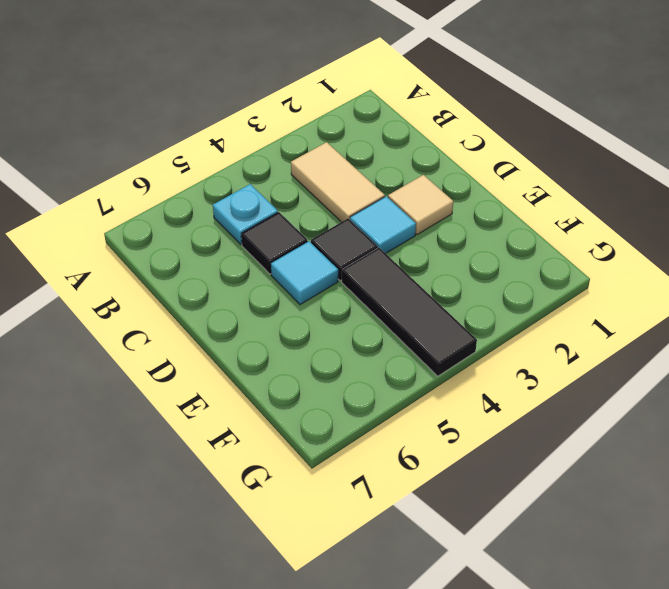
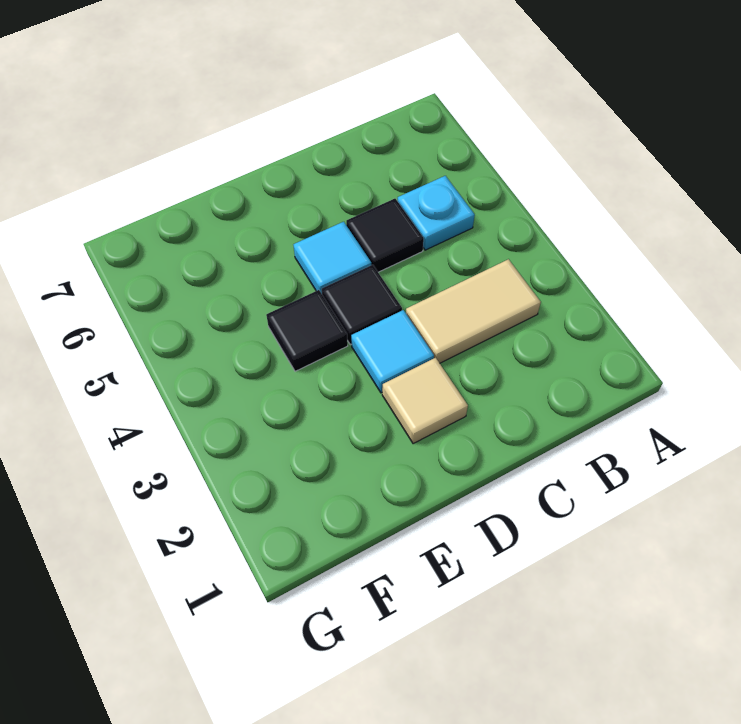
black 1x3 tile [342,248,477,376] -> black 1x1 tile [266,290,348,371]

